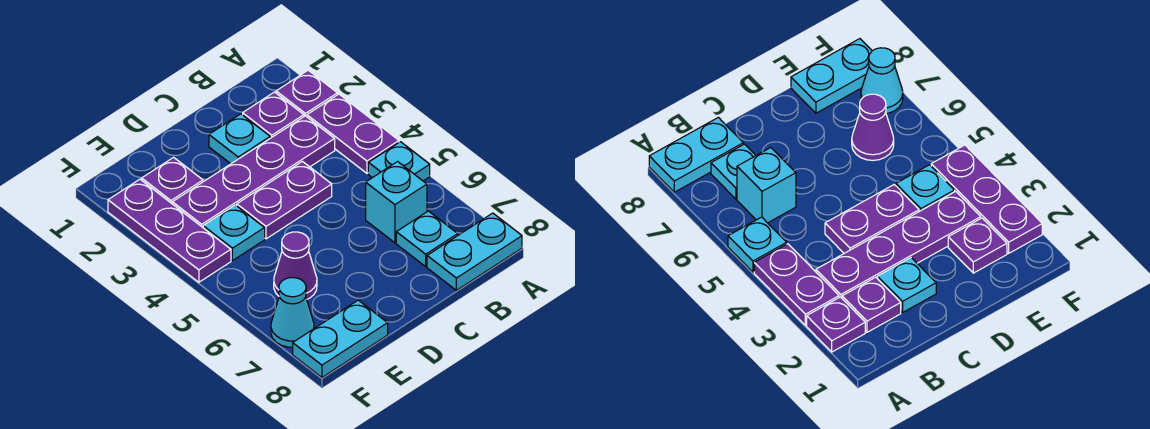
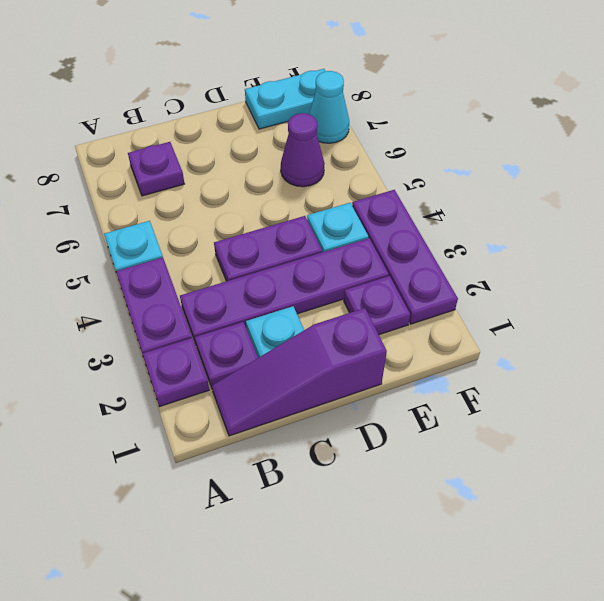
cyan 1x2 plate [427,213,522,290] -> none
none -> purple 1x3 slope [212,308,387,436]
cyan 1x1 brick [366,162,427,243] -> none
cyan 1x1 plate [396,211,458,266] -> purple 1x1 plate [128,142,185,196]

